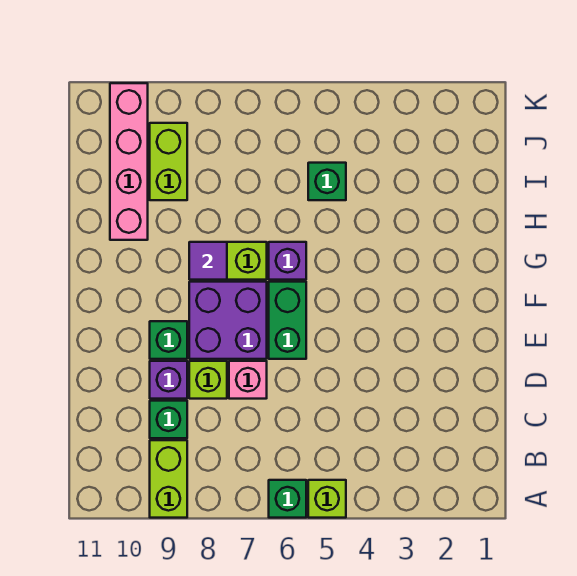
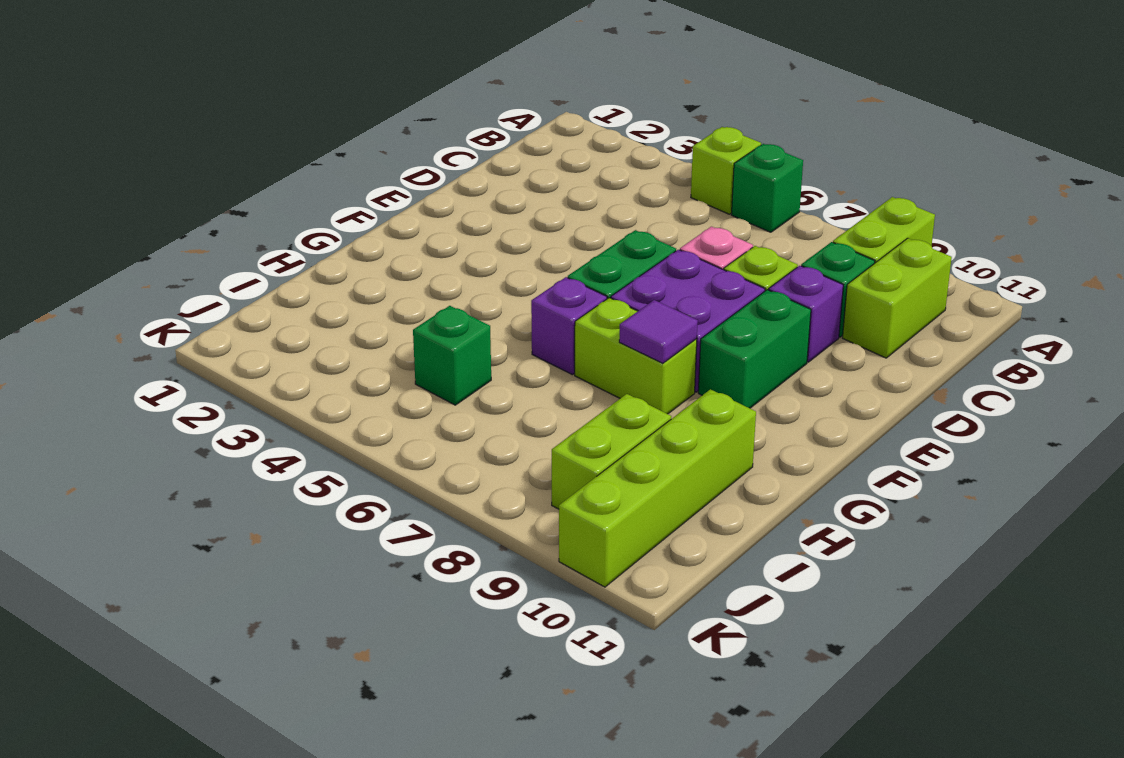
none -> lime 1x2 brick [843,238,952,358]
green 1x1 brick [150,321,187,359] -> green 1x2 brick [698,290,811,408]
pink 1x4 brick [110,83,148,240] -> lime 1x4 brick [559,389,756,587]

